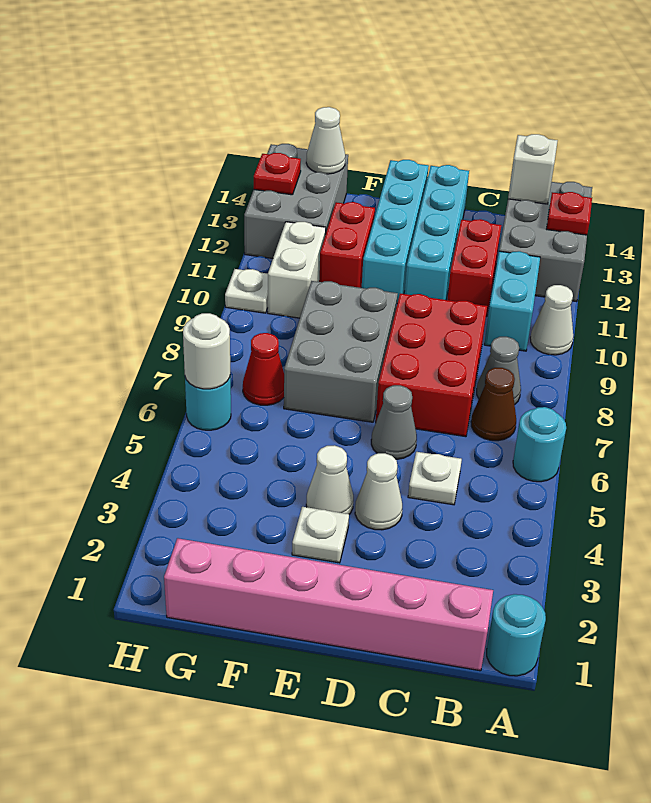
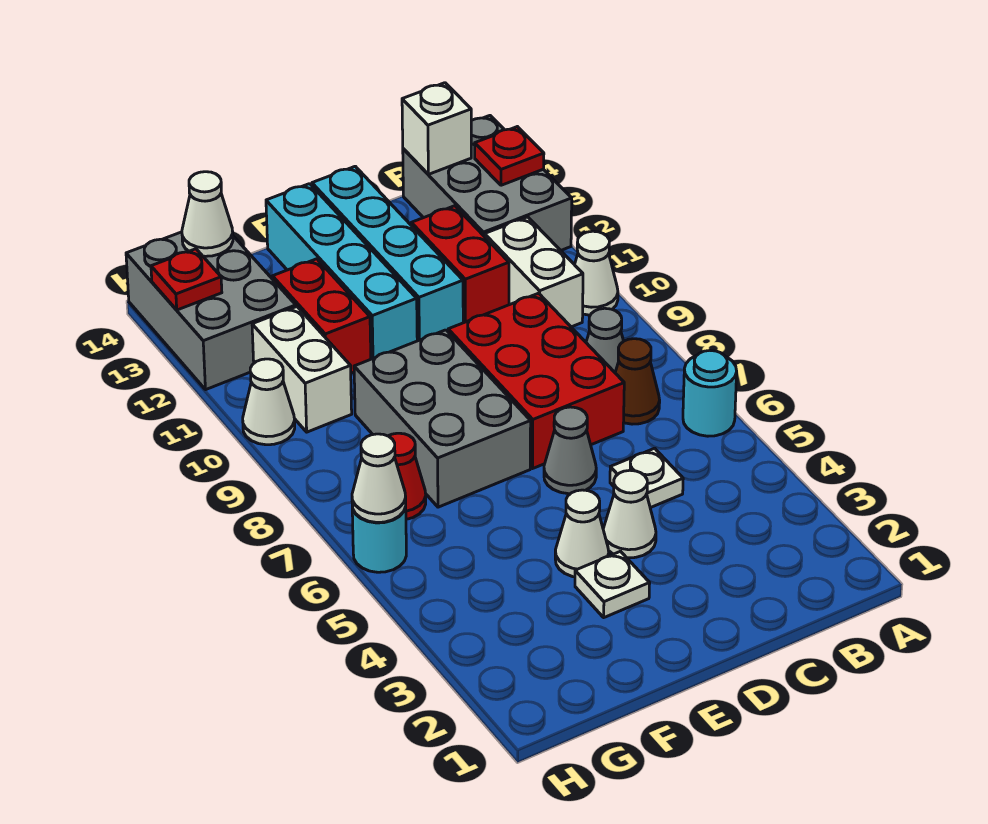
cyan 1x1 round brick [487,594,546,676] -> none
pink 1x6 brick [164,538,493,671] -> none
cyan 1x2 brick [484,251,540,351] -> white 1x2 brick [485,217,583,327]
white 1x1 round brick [183,313,230,389] -> white 1x1 cone [352,434,406,522]
white 1x1 plate [225,269,268,313] -> white 1x1 cone [243,359,295,445]

